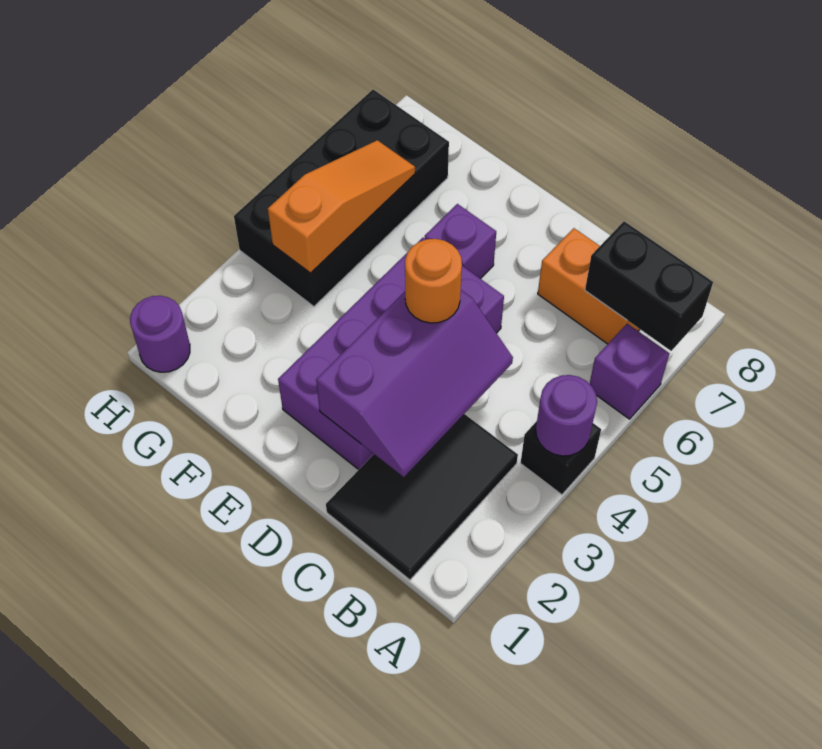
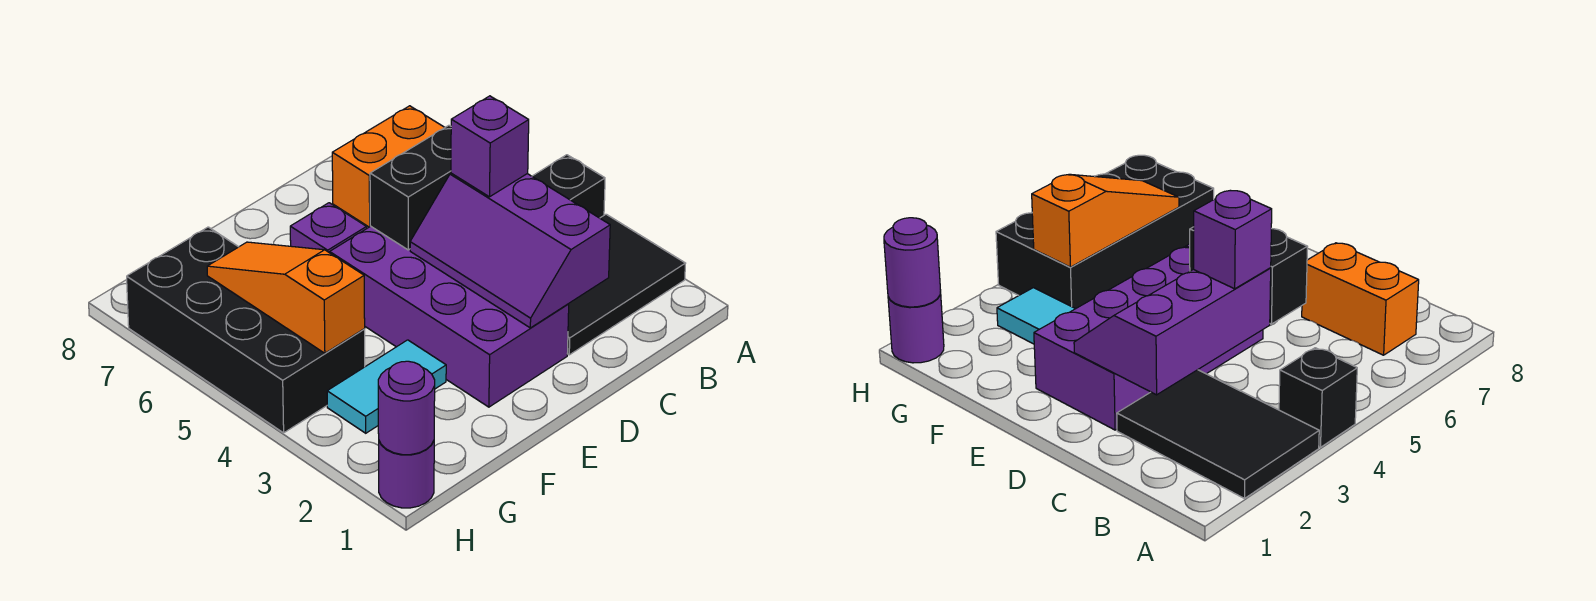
purple 1x1 round brick [536,375,597,456] -> purple 1x1 round brick moved to [378,361,435,455]
purple 1x1 brick [590,324,669,419] -> purple 1x1 brick moved to [451,96,529,197]
black 1x2 brick [585,221,713,351] -> black 1x2 brick moved to [370,125,451,250]
black 2x3 tile [326,414,518,580] -> black 2x3 tile turned to [567,214,686,355]
purple 2x3 slope [316,290,513,477] -> purple 2x3 slope turned to [410,173,610,328]
orange 1x1 round brick [405,239,462,323] -> none
none -> cyan 1x2 tile [327,340,446,433]

